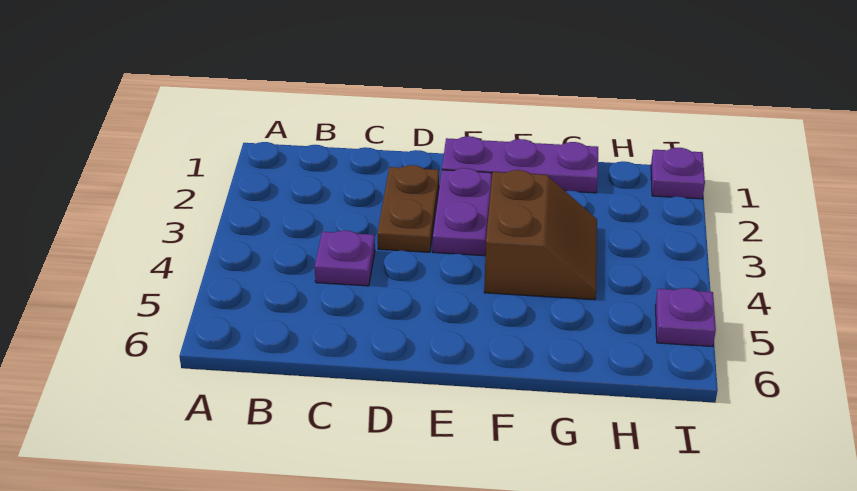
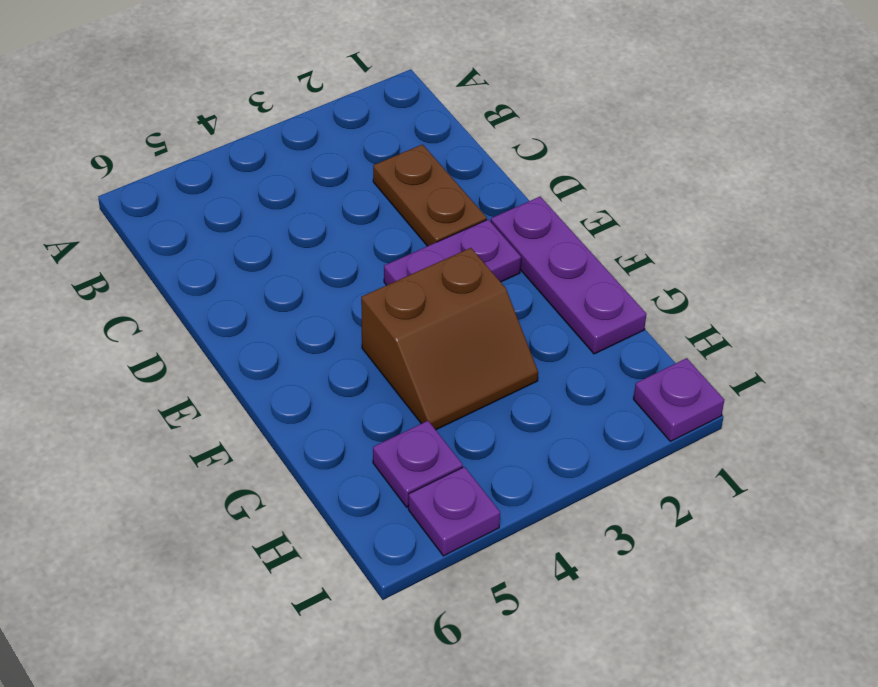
purple 1x1 plate [315,230,375,286] -> purple 1x1 plate moved to [373,421,463,507]
brown 1x2 plate [378,165,439,252] -> brown 1x2 plate turned to [373,144,487,246]

